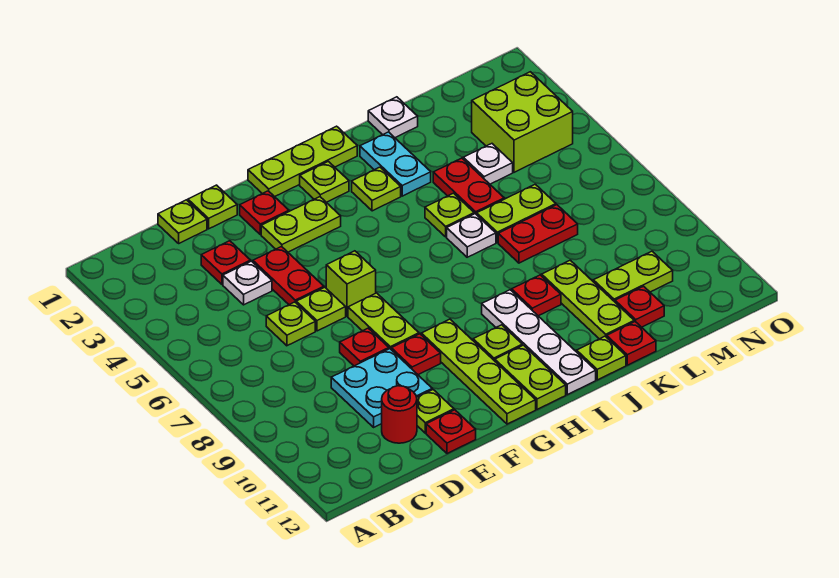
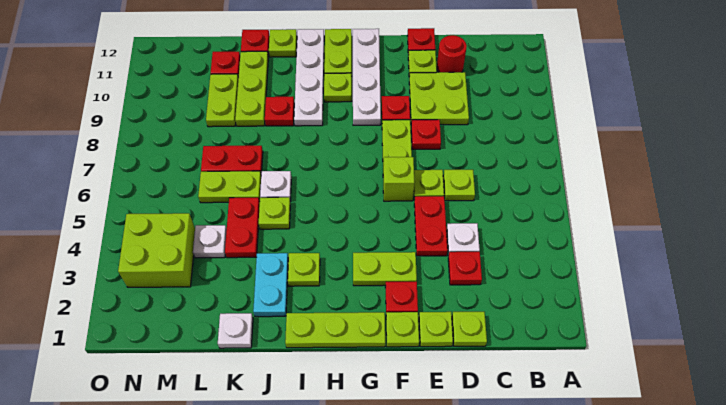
cyan 2x2 plate [331,349,432,427] -> lime 2x2 plate [409,72,469,125]
lime 1x4 plate [421,319,536,424] -> white 1x4 plate [353,29,381,125]
lime 1x1 plate [300,161,349,202] -> lime 1x1 plate moved to [386,312,419,347]
lime 1x2 plate [593,251,673,302] -> lime 1x2 plate turned to [206,74,238,127]

